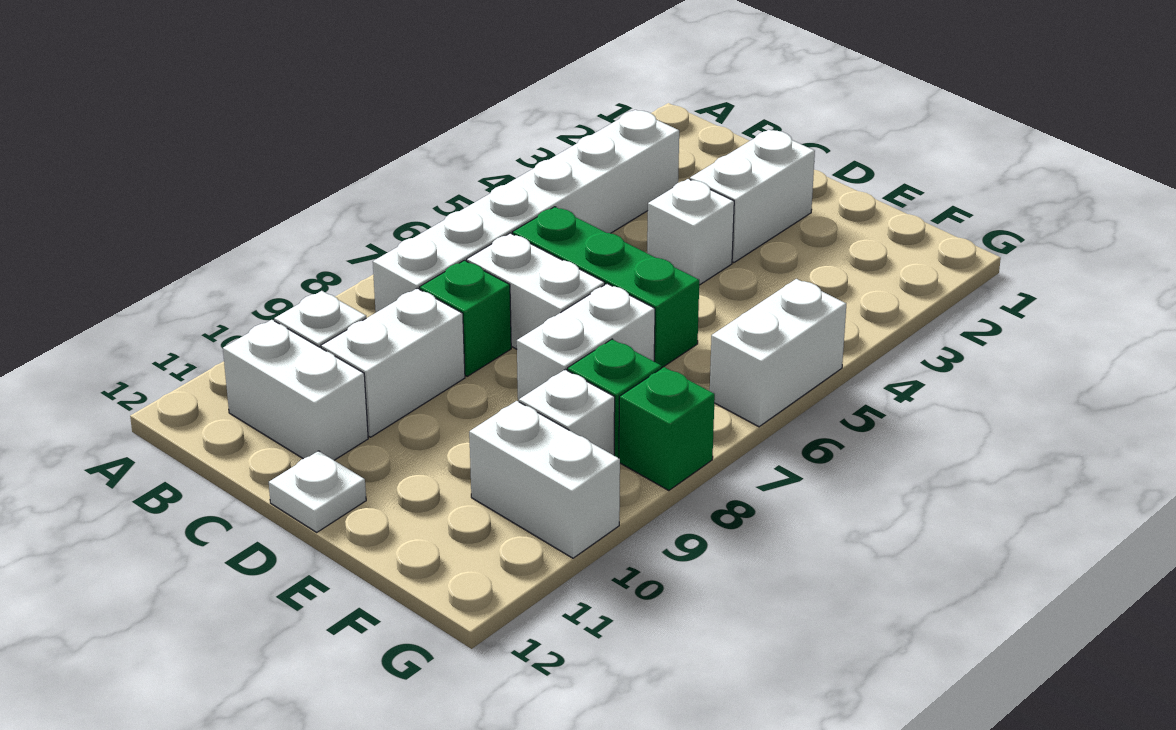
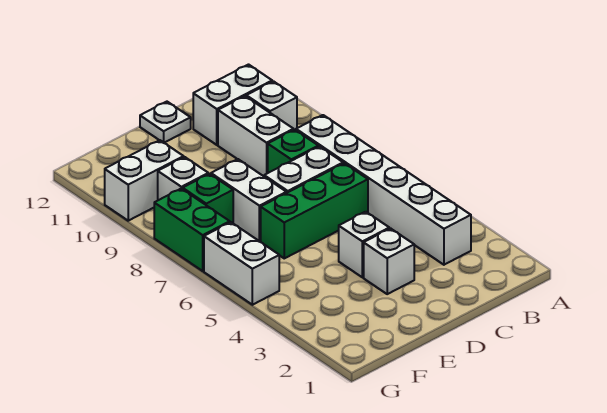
white 1x2 brick [690,130,815,263] -> white 1x1 brick [364,228,414,294]
green 1x1 brick [619,367,715,491] -> green 1x2 brick [154,189,230,271]

